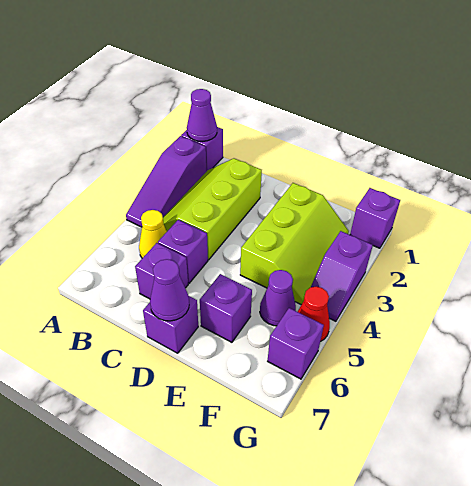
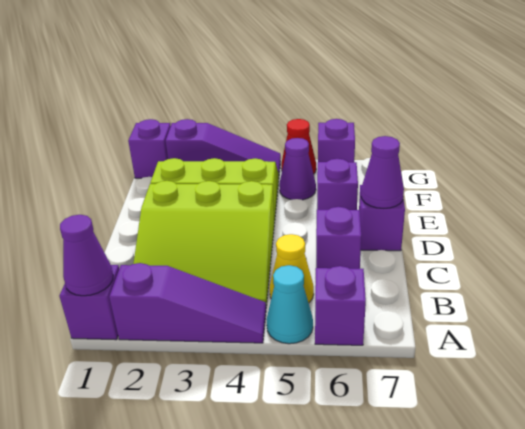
none -> cyan 1x1 cone [266,265,313,344]
lime 2x3 slope [163,158,262,260] -> lime 3x3 slope [133,181,274,306]
purple 1x1 brick [158,220,208,283] -> purple 1x1 brick moved to [315,266,366,345]
purple 1x2 slope [311,231,373,321] -> purple 1x3 slope [166,119,281,173]

